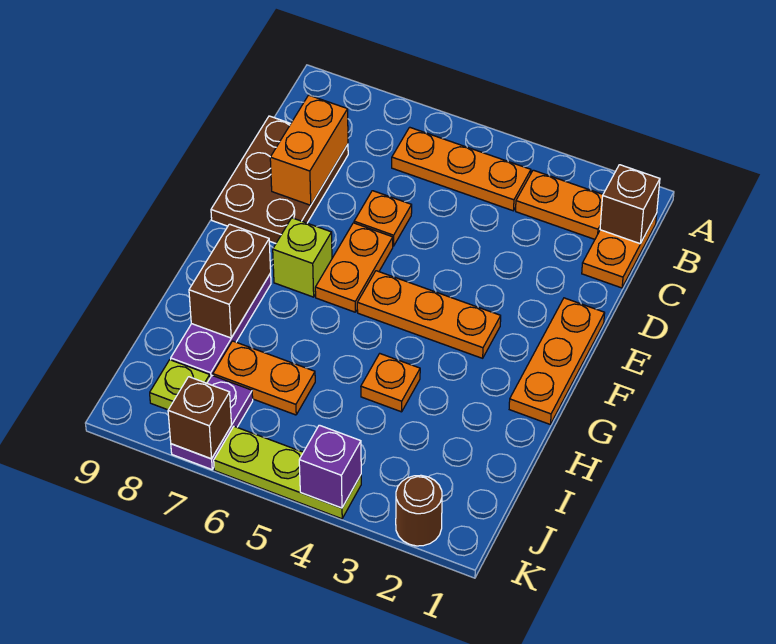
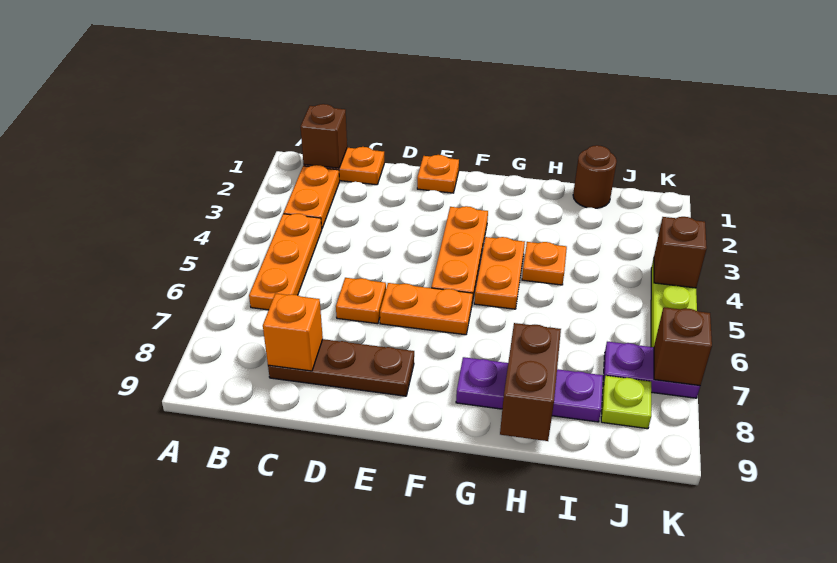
brown 2x3 plate [211,116,348,243] -> brown 1x3 plate [268,339,414,396]
orange 1x2 brick [270,95,348,205] -> orange 1x1 brick [263,293,323,371]
orange 1x3 plate [509,298,605,424] -> orange 1x1 plate [417,155,459,193]
lime 1x1 brick [273,218,332,297] -> none
brown 1x2 brick [189,224,271,338] -> brown 1x2 brick turned to [500,323,561,441]
orange 1x2 plate [213,341,315,415] -> orange 1x2 plate moved to [474,237,525,309]
brown 1x1 round brick [396,475,442,546] -> brown 1x1 round brick moved to [573,145,617,208]
purple 1x1 brick [299,425,361,508] -> brown 1x1 brick [654,217,707,288]

